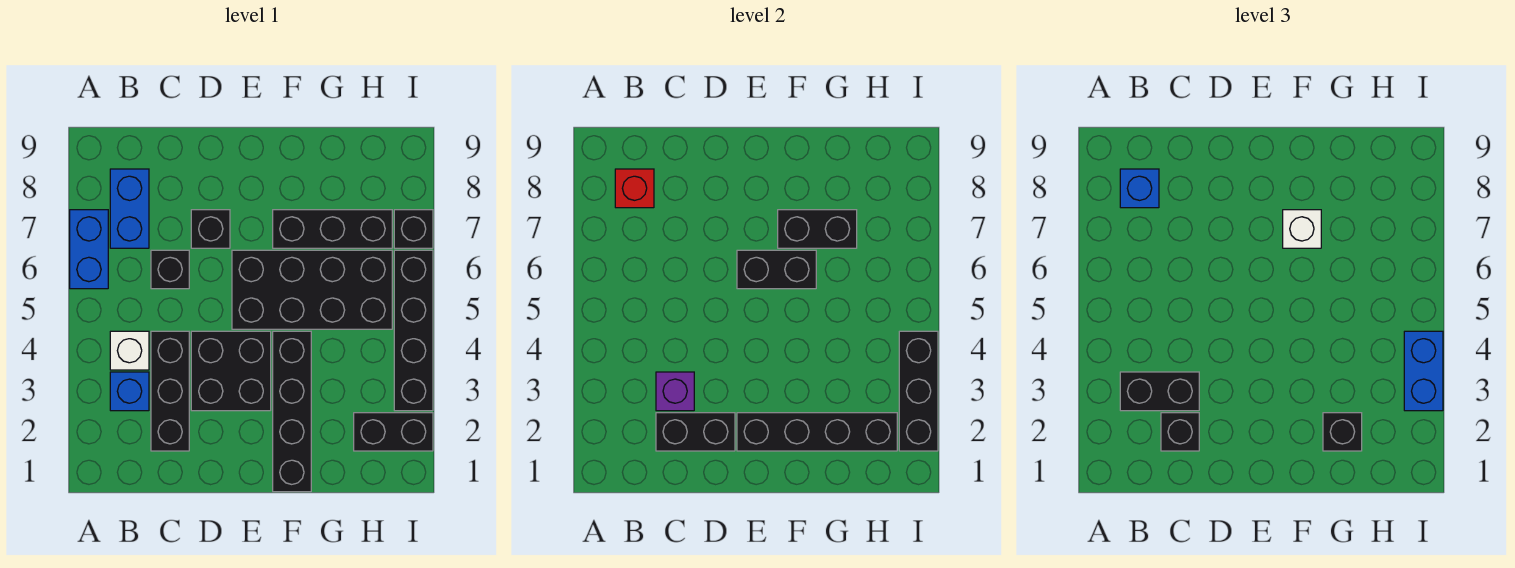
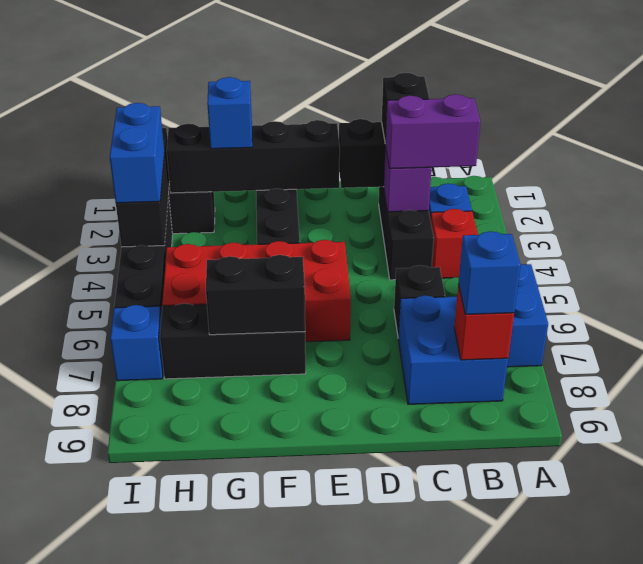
black 1x2 brick [1120,372,1199,411] -> purple 1x2 brick [385,94,480,169]
white 1x1 brick [110,331,149,370] -> red 1x1 brick [430,209,478,278]
blue 1x2 brick [110,169,149,248] -> blue 2x2 brick [398,295,508,404]
black 2x2 brick [191,331,271,411] -> none
black 1x1 brick [191,210,230,248] -> none
black 2x4 brick [232,250,392,329] -> red 2x4 brick [162,240,351,342]
black 1x2 brick [737,250,816,289] -> none
white 1x1 brick [1283,210,1321,248] -> none
black 1x1 brick [1323,413,1362,451] -> blue 1x1 brick [207,77,252,149]
black 1x1 brick [394,210,433,248] -> blue 1x1 brick [110,305,163,381]

